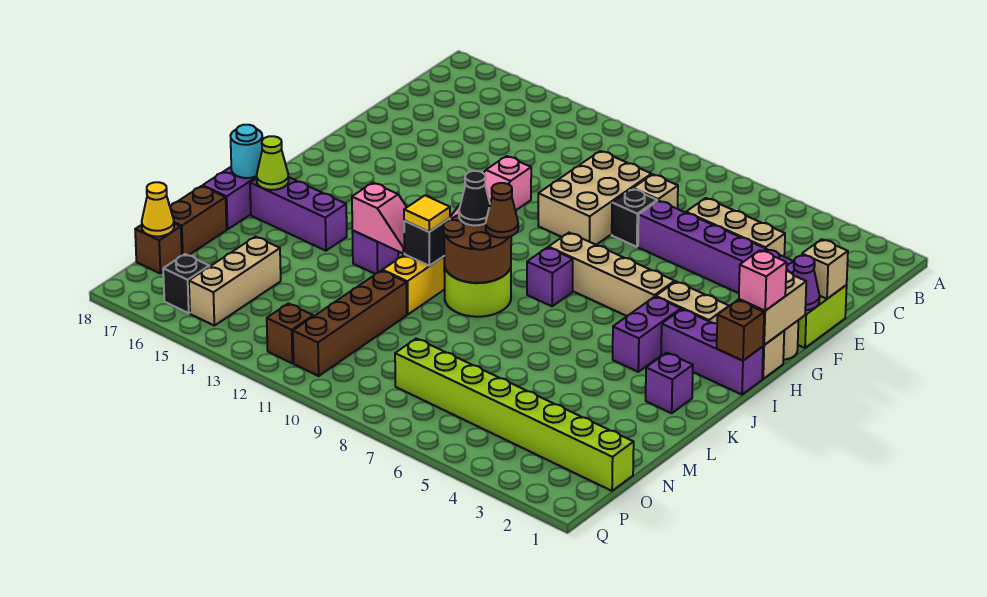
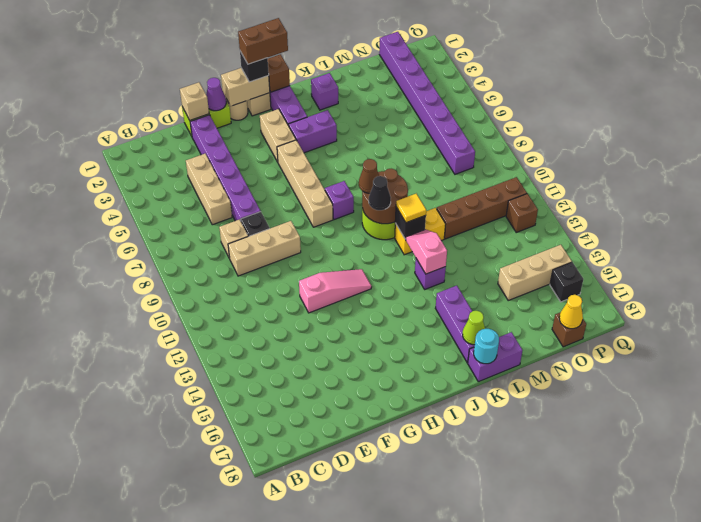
tan 2x3 brick [538,151,652,245] -> tan 1x3 brick [228,221,301,276]
pink 1x1 brick [739,250,786,311] -> black 1x1 brick [240,51,269,82]
brown 1x2 brick [170,186,227,256] -> brown 1x2 brick moved to [238,18,288,64]
lime 1x8 brick [395,338,634,491] -> purple 1x8 brick [379,32,475,174]

